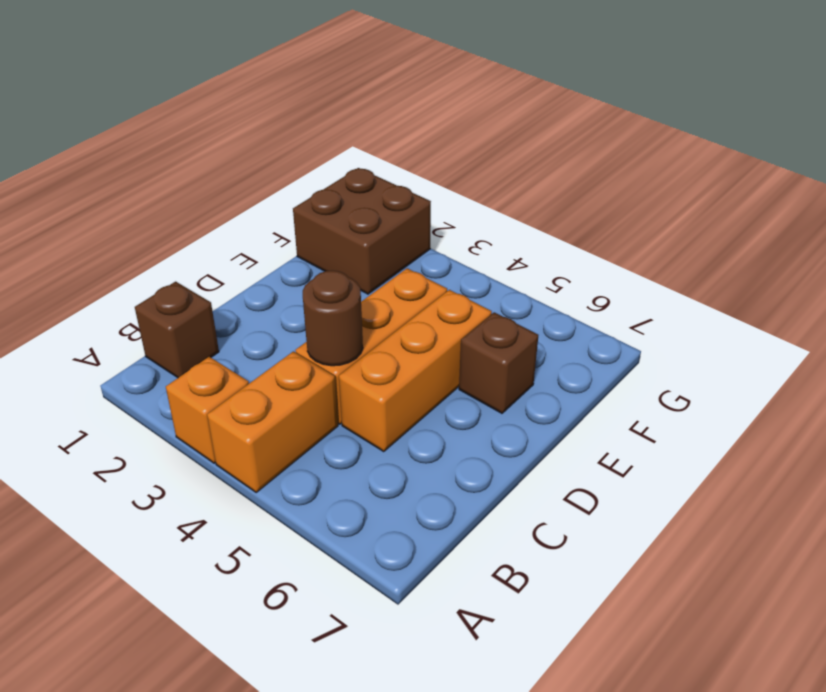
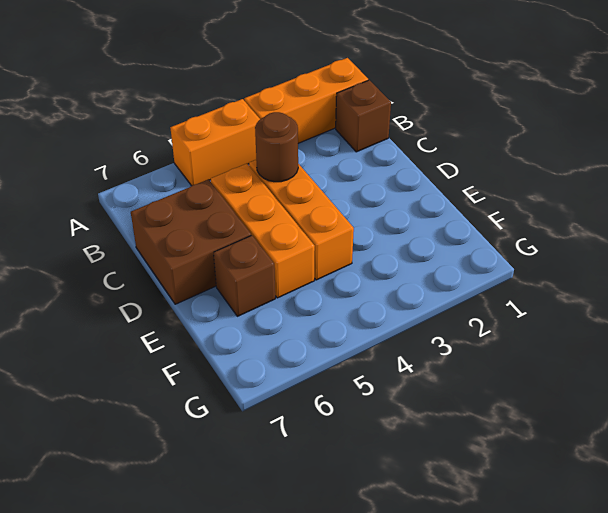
orange 1x1 brick [166,357,249,463] -> orange 1x3 brick [244,58,368,143]
orange 1x2 brick [207,351,338,492] -> orange 1x2 brick turned to [170,99,260,186]
brown 2x2 brick [293,168,431,294] -> brown 2x2 brick moved to [131,179,251,304]

